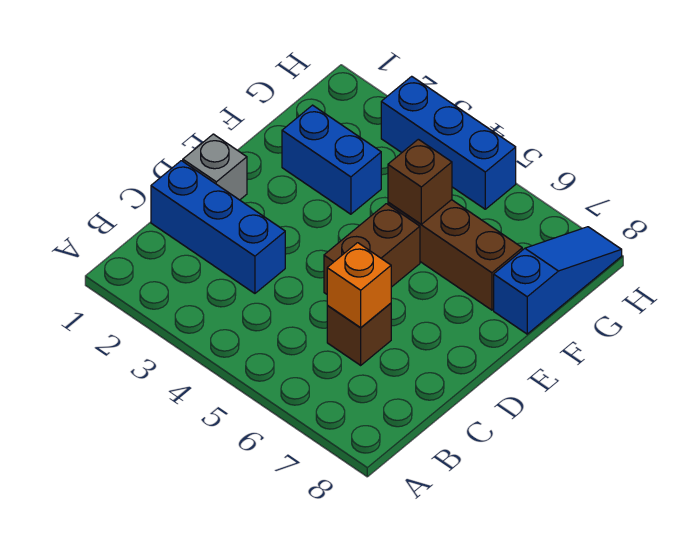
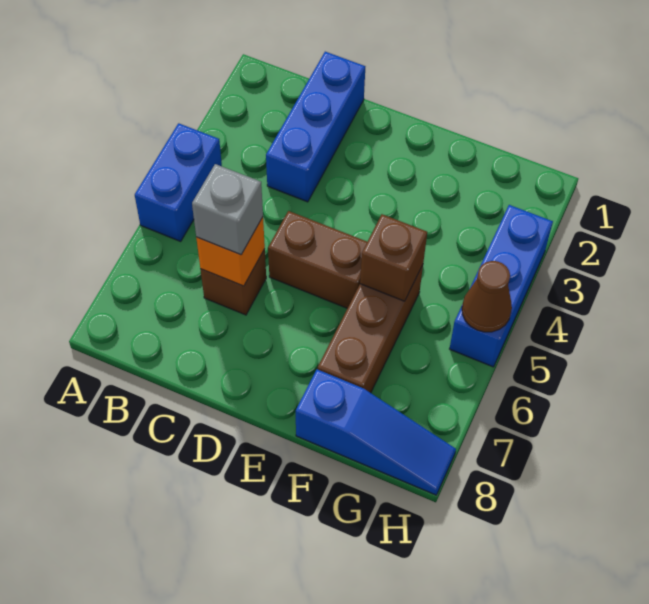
grey 1x1 brick [183,134,247,200] -> grey 1x1 brick moved to [192,164,263,255]
blue 1x2 brick [282,105,381,214] -> blue 1x2 brick moved to [135,123,222,241]
none -> brown 1x1 cone [462,261,512,332]

